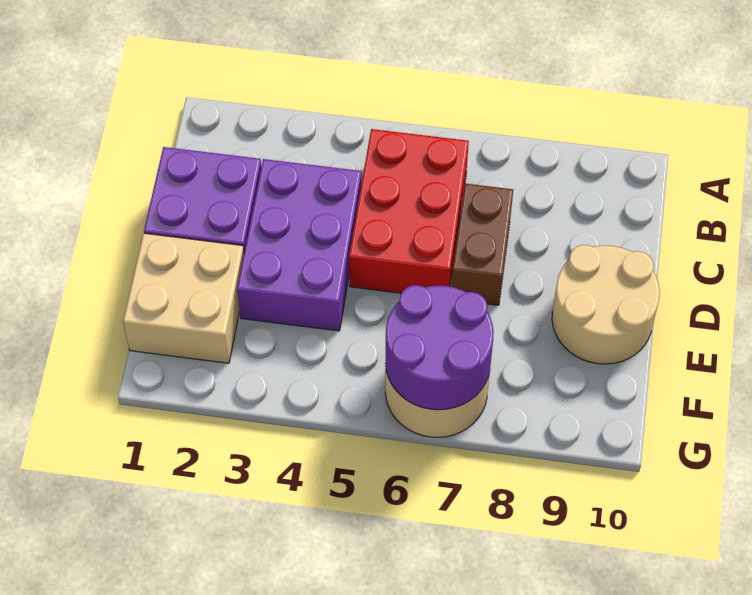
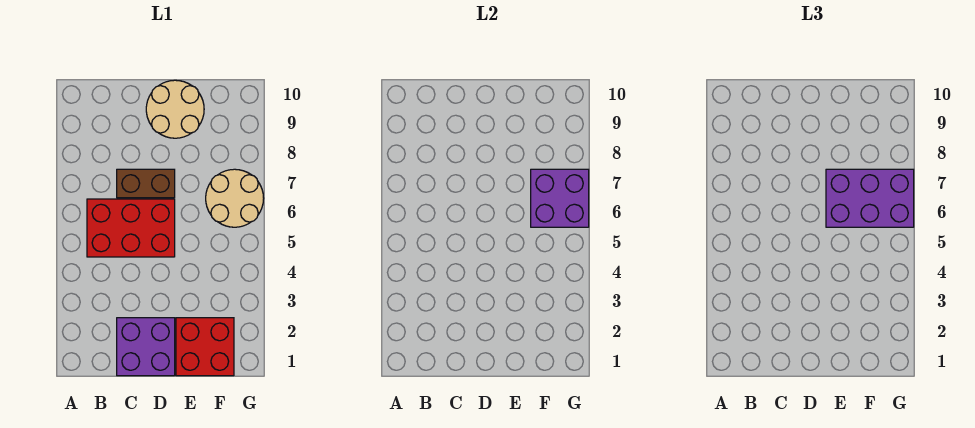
purple 2x3 brick [237,159,361,331] -> purple 2x3 brick moved to [826,169,914,227]
tan 2x2 brick [123,233,244,363] -> red 2x2 brick [176,318,234,376]
purple 2x2 round brick [385,285,494,410] -> purple 2x2 brick [531,169,589,227]

